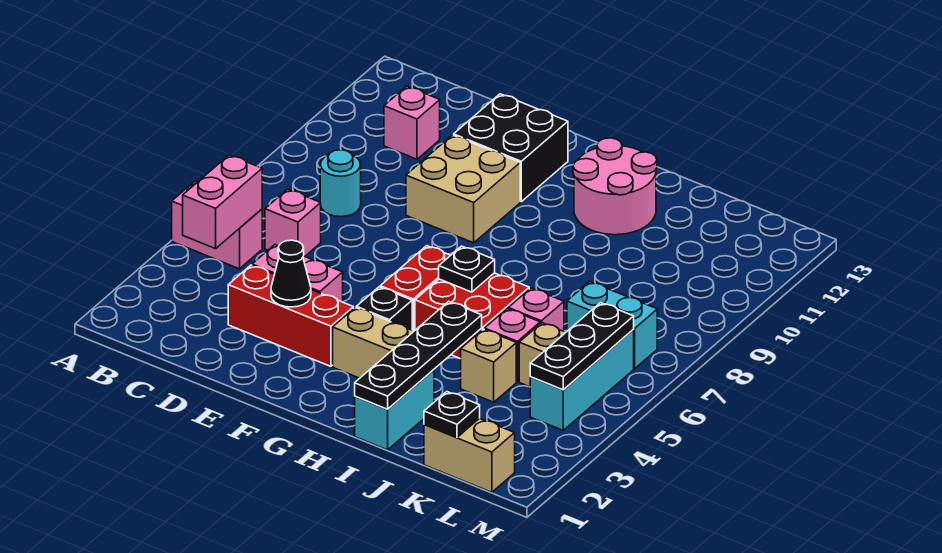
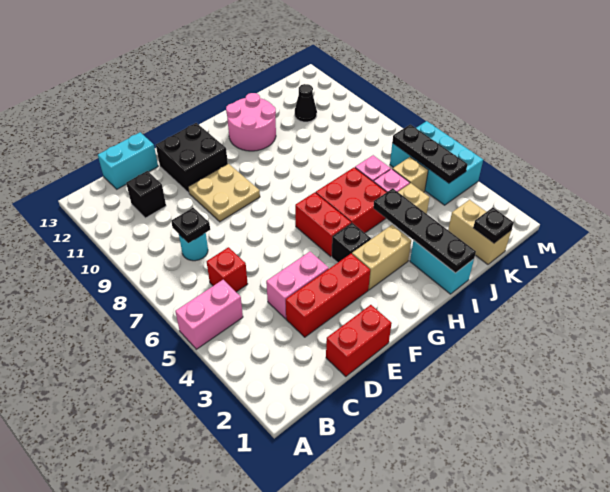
pink 1x2 brick [183,155,262,249] -> none
pink 1x1 brick [265,189,321,256] -> red 1x1 brick [207,247,248,292]
pink 1x1 brick [384,86,440,159] -> black 1x1 brick [126,171,166,218]
none -> red 1x2 brick [326,305,392,376]
black 1x1 cone [271,240,311,307] -> black 1x1 cone moved to [295,84,317,122]
tan 2x2 brick [406,135,520,243] -> tan 2x2 plate [188,164,260,222]
black 1x1 plate [439,246,495,292] -> black 1x1 plate moved to [171,208,210,243]
tan 1x2 brick [424,418,515,492] -> tan 1x2 brick turned to [448,200,511,264]
cyan 1x2 brick [567,282,657,369] -> cyan 1x2 brick moved to [98,132,158,189]
cyan 1x3 brick [530,330,634,430] -> cyan 2x3 brick [390,121,483,205]

